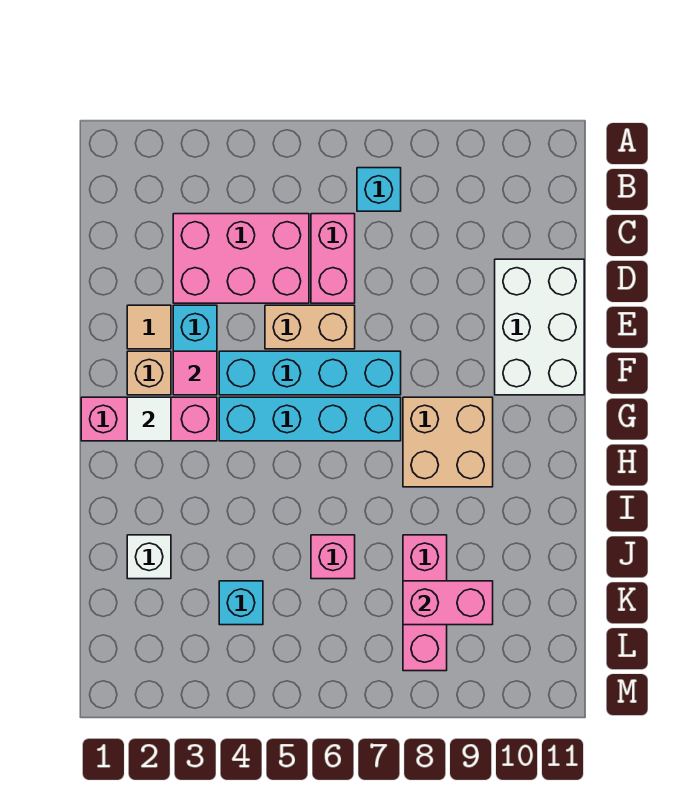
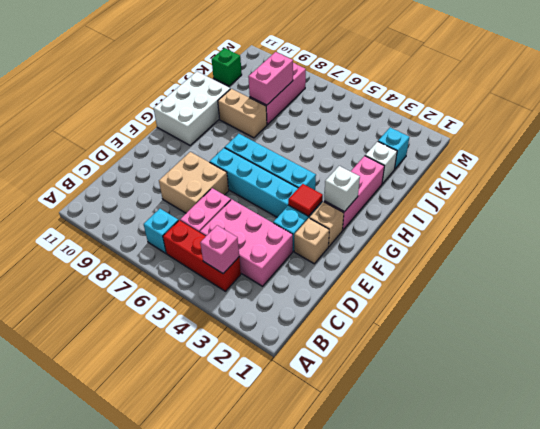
none -> red 1x3 brick [163,220,241,291]
white 2x3 brick [495,259,584,395] -> white 2x3 brick moved to [154,72,230,146]
tan 1x1 tile [127,305,171,349] -> tan 1x1 brick [294,218,329,264]
tan 1x2 brick [265,305,355,349] -> tan 1x2 brick moved to [218,89,267,138]
pink 1x1 tile [173,351,217,395] -> red 1x1 tile [288,184,323,216]
pink 1x3 brick [81,397,217,441] -> pink 1x3 brick turned to [324,156,384,230]
white 1x1 tile [127,397,171,441] -> white 1x1 brick [324,166,360,212]
tan 2x2 brick [403,397,493,487] -> tan 2x2 brick moved to [159,152,229,213]
pink 1x1 brick [311,535,355,579] -> pink 1x1 brick moved to [200,225,239,274]
cyan 1x1 brick [219,581,263,625] -> cyan 1x1 brick moved to [378,128,409,169]
pink 1x2 brick [403,581,493,625] -> pink 1x2 brick turned to [248,52,293,105]
none -> green 1x1 brick [212,48,242,86]

